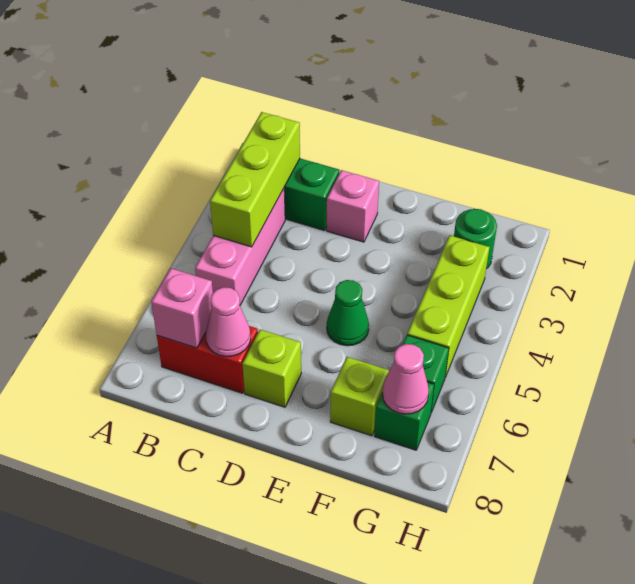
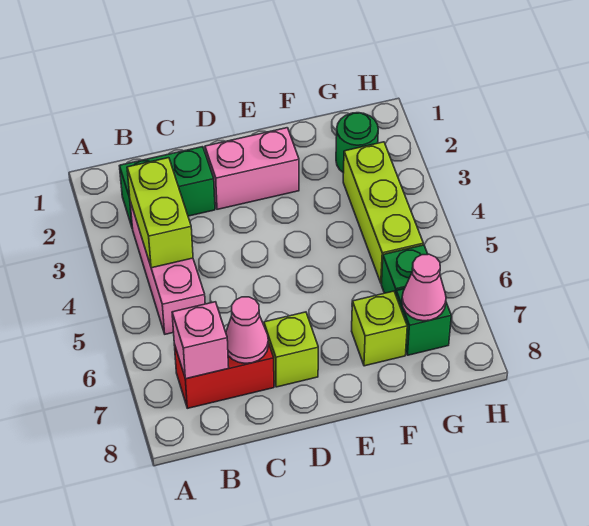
lime 1x3 brick [210,112,300,247] -> lime 1x2 brick [127,158,193,268]
pink 1x1 brick [327,170,379,242] -> pink 1x2 brick [205,128,299,209]
green 1x1 cone [327,280,369,346] -> none

